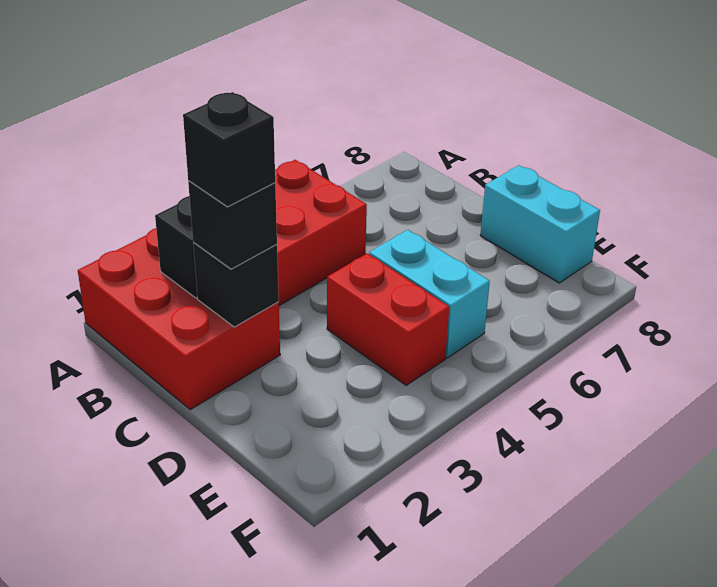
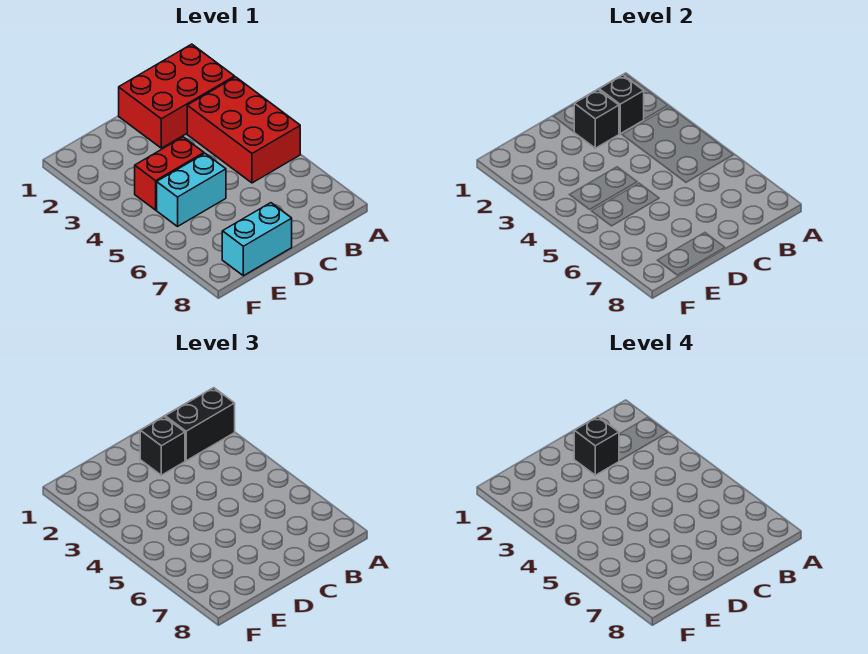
none -> black 1x2 brick [165,388,235,461]

